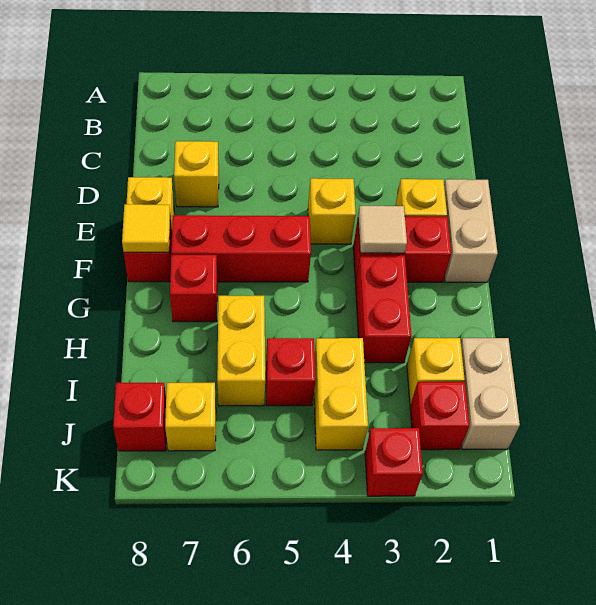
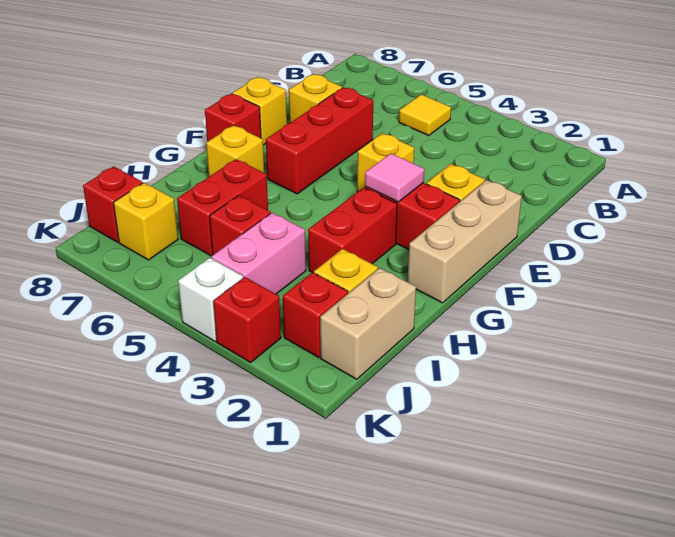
tan 1x2 brick [444,179,498,282] -> tan 1x3 brick [408,180,522,303]
tan 1x1 tile [358,206,407,253] -> pink 1x1 tile [365,153,424,202]
red 1x3 brick [171,215,311,282] -> red 1x3 brick turned to [266,87,373,194]
yellow 1x1 tile [122,204,170,252] -> yellow 1x1 tile moved to [399,94,451,136]
red 1x1 brick [170,255,217,322] -> yellow 1x1 brick [206,125,264,177]
yellow 1x2 brick [217,296,265,406] -> red 1x2 brick [177,159,268,256]
yellow 1x2 brick [314,338,368,450] -> pink 1x2 brick [211,213,306,294]
none -> white 1x1 brick [178,258,243,342]

